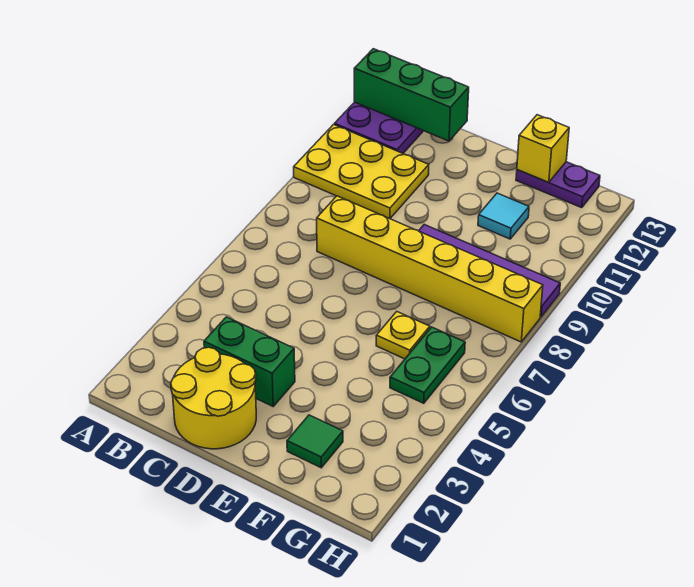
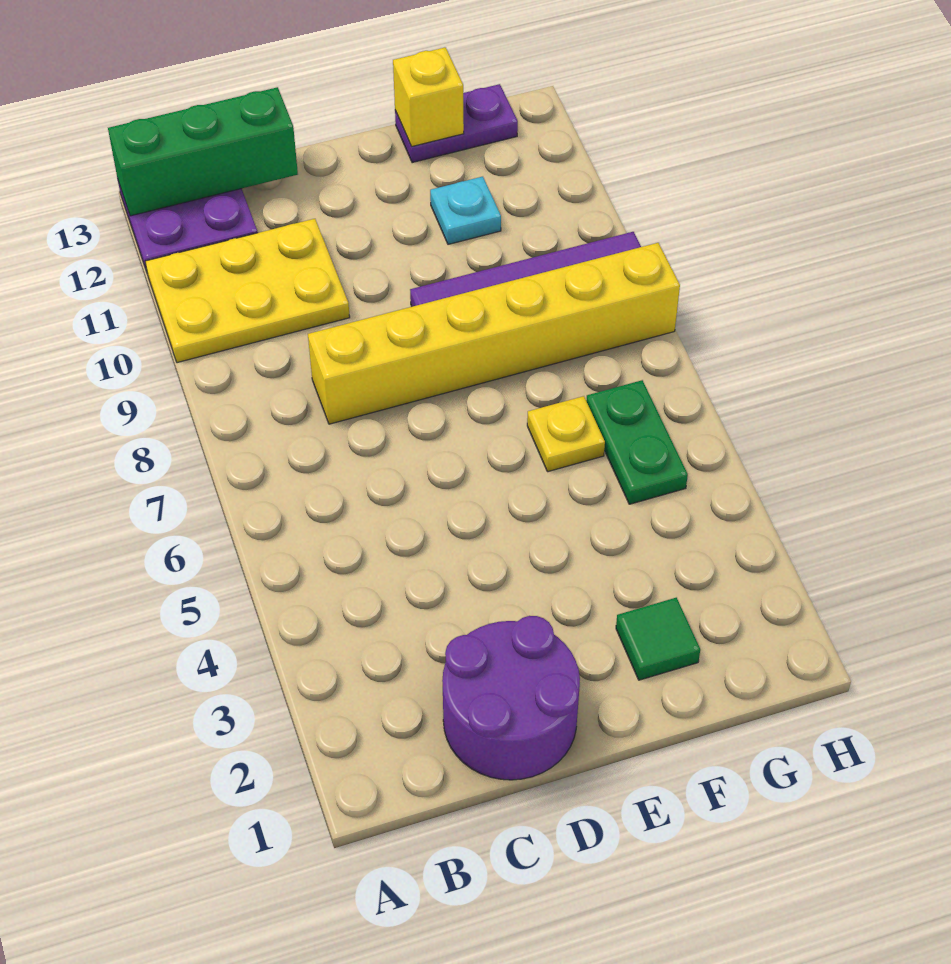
yellow 2x2 round brick [171,347,256,449] -> purple 2x2 round brick [442,616,580,780]
green 1x2 brick [204,317,295,406] -> none
cyan 1x1 tile [478,193,529,239] -> cyan 1x1 plate [430,177,501,244]

